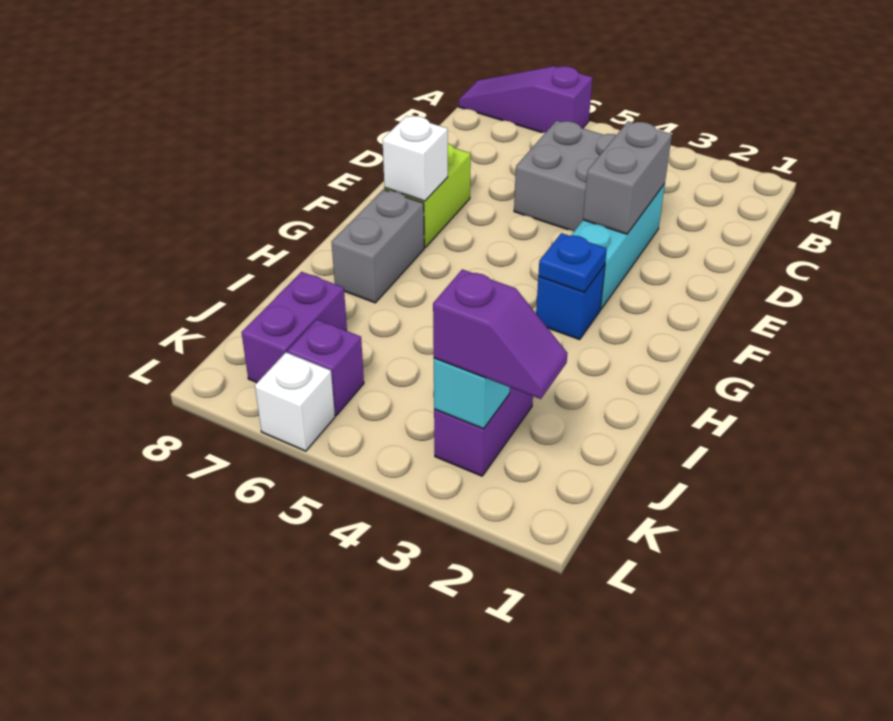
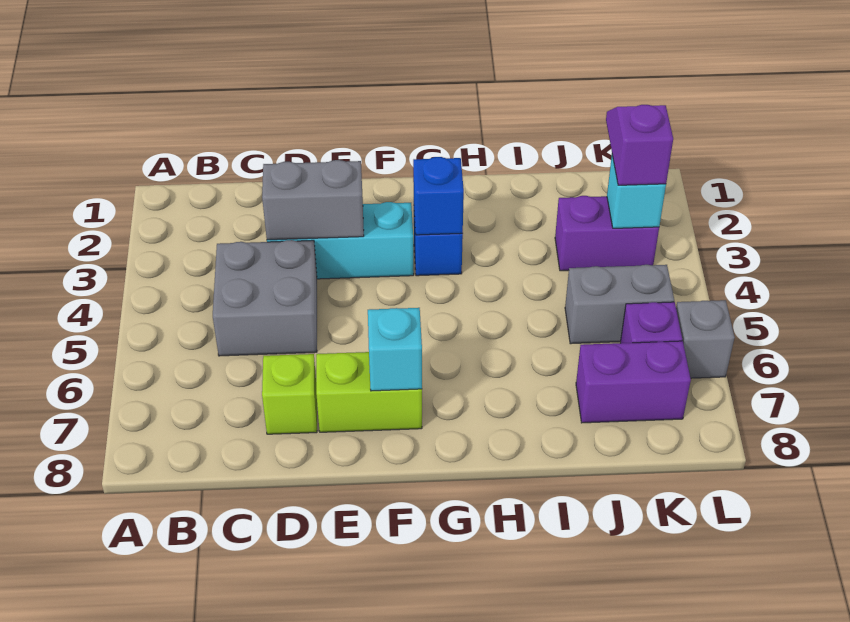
purple 1x3 slope [459,66,593,133] -> none
none -> lime 1x1 brick [262,354,317,434]
white 1x1 brick [383,116,448,201] -> cyan 1x1 brick [368,308,422,391]
blue 1x1 plate [538,233,607,292] -> blue 1x1 brick [413,157,464,235]
grey 1x2 brick [332,189,424,303] -> grey 1x2 brick moved to [565,265,674,344]
white 1x1 brick [255,352,335,451] -> grey 1x1 brick [676,300,735,378]

